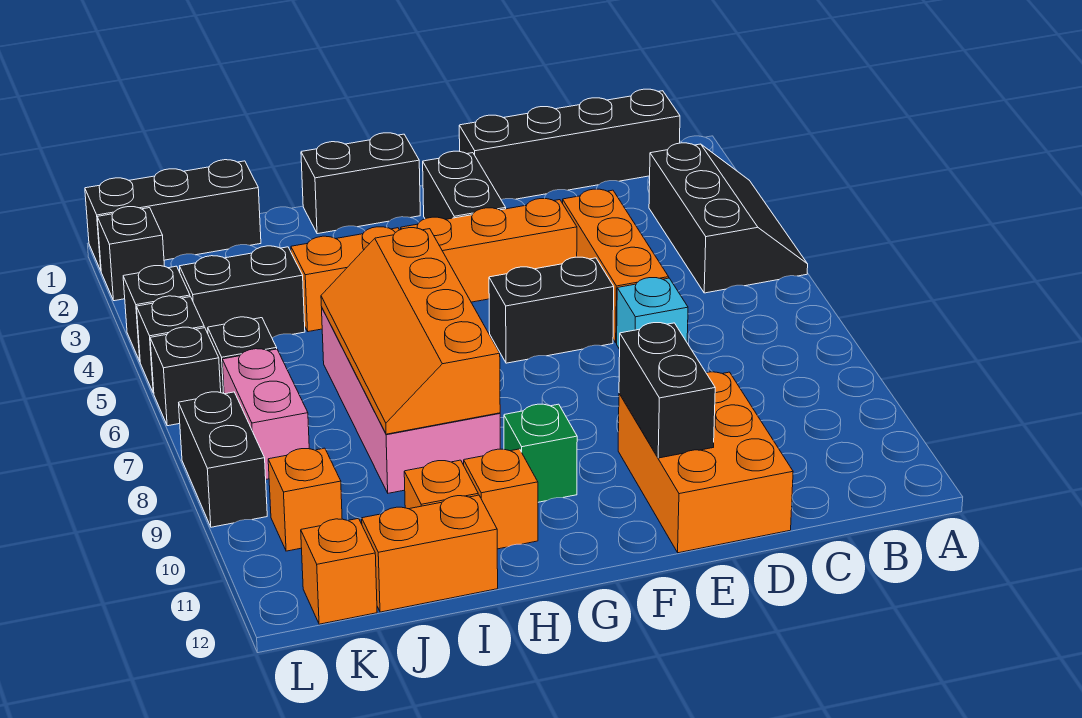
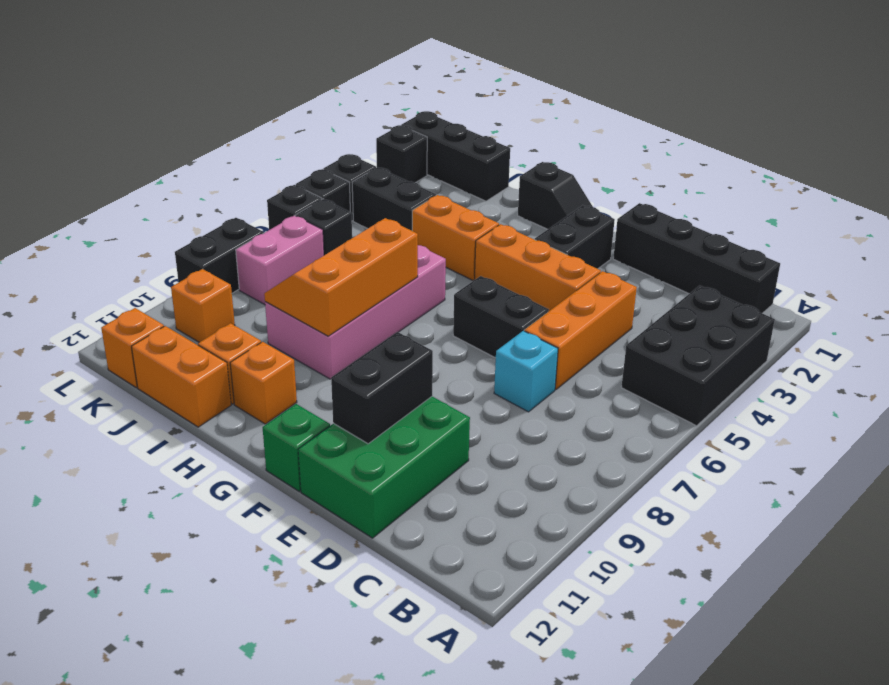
black 2x3 slope [649,143,808,293] -> black 2x3 brick [621,285,775,426]
orange 2x3 brick [618,372,793,553] -> green 2x3 brick [298,397,470,538]
black 1x2 brick [301,133,420,234] -> black 1x2 slope [518,162,593,229]
green 1x1 brick [504,404,577,502] -> green 1x1 brick moved to [263,404,330,491]
orange 2x4 slope [321,228,500,434] -> orange 2x3 slope [264,218,418,336]

